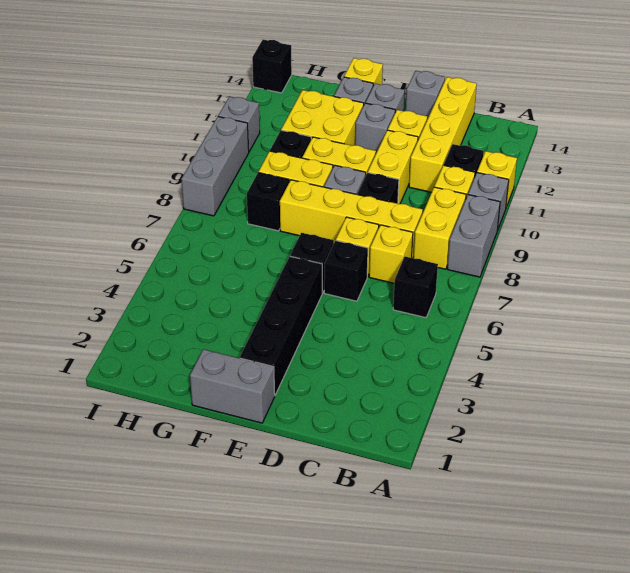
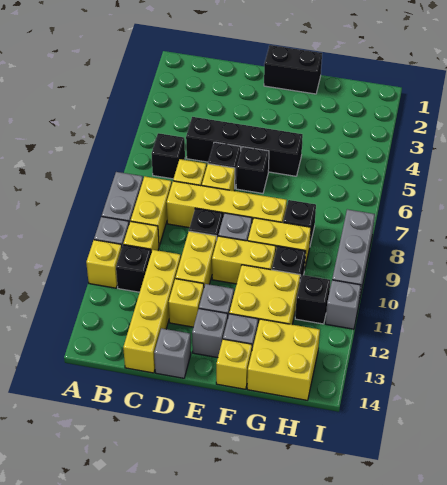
grey 1x2 brick [190,349,275,423] -> black 1x2 brick [264,45,322,94]
black 1x4 brick [240,256,322,395] -> black 1x4 brick turned to [186,117,303,176]
none -> yellow 2x2 brick [247,319,320,400]
black 1x1 brick [252,40,292,93] -> black 1x1 brick moved to [295,275,330,324]

